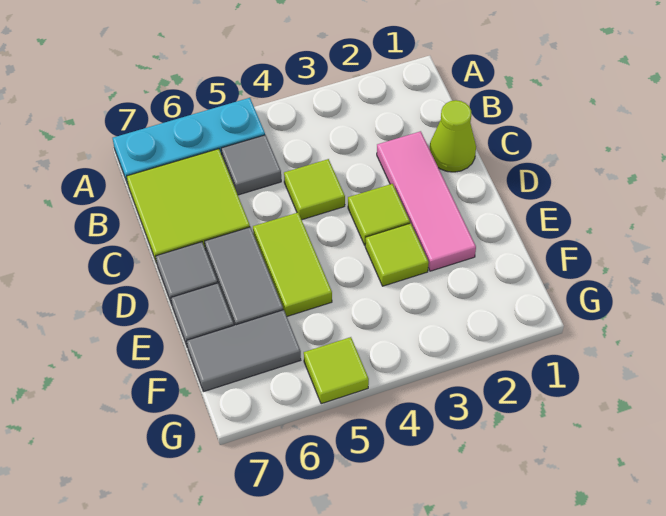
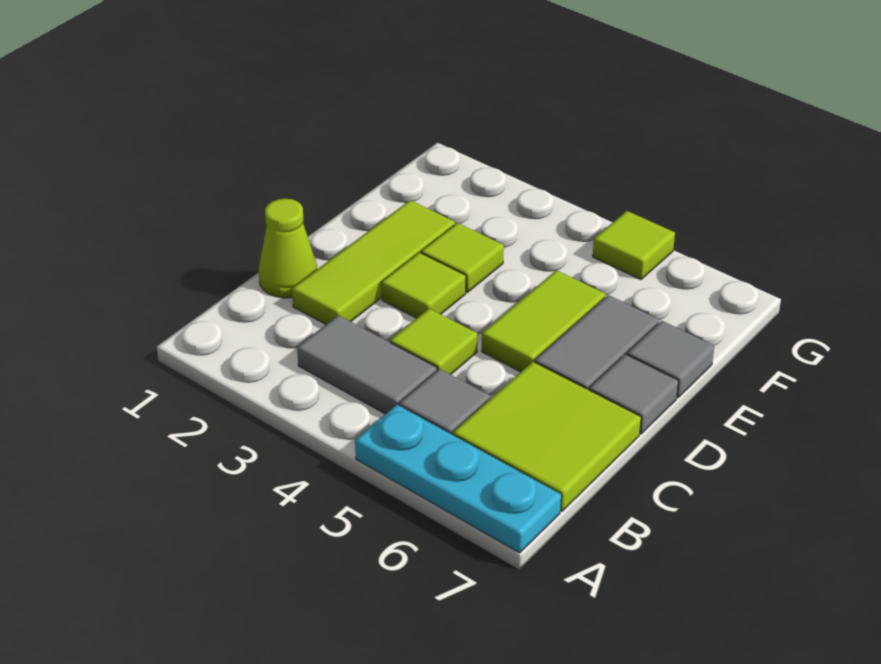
pink 1x3 tile [377,131,476,271] -> lime 1x3 tile [292,200,455,324]
grey 1x2 tile [187,310,301,392] -> grey 1x2 tile moved to [297,315,437,414]

